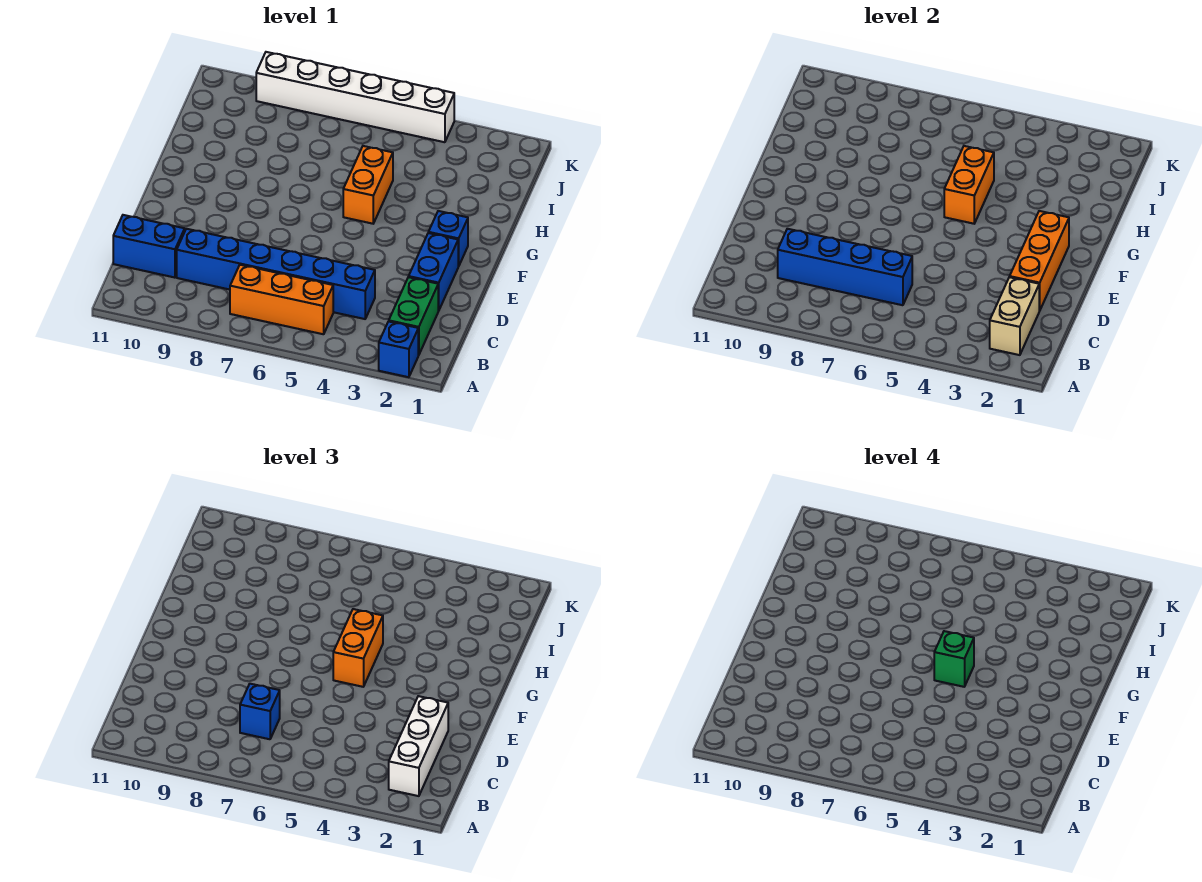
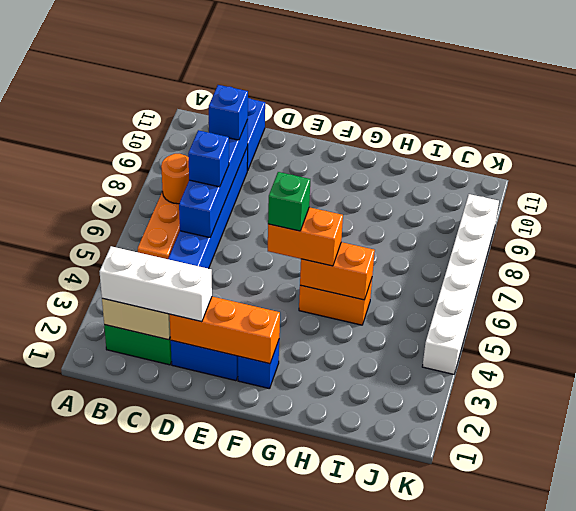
blue 1x1 brick [379,321,418,377] -> blue 1x1 brick moved to [209,85,248,140]
none -> orange 1x1 round brick [161,154,189,204]

